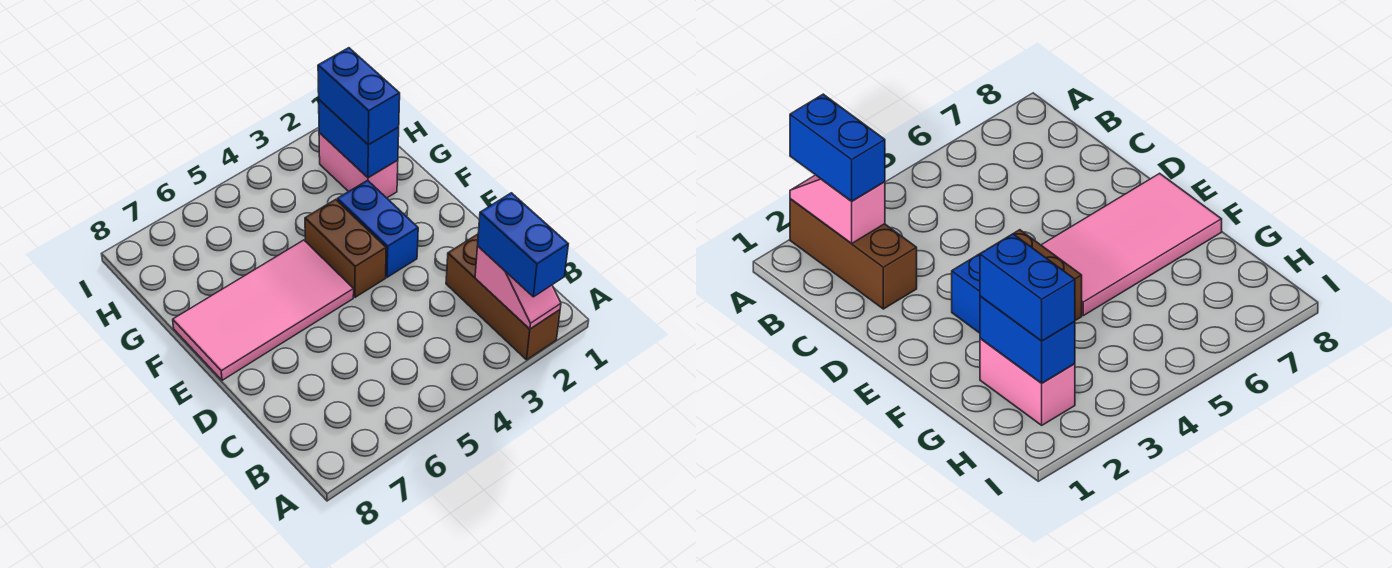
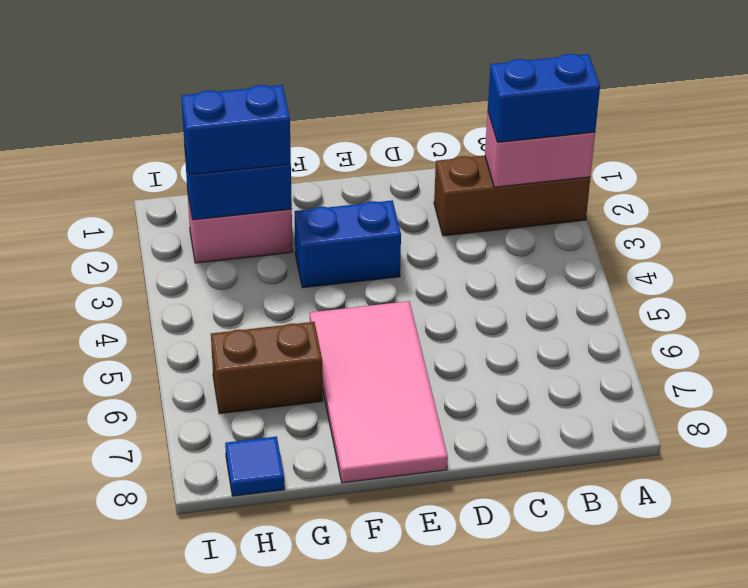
pink 1x2 slope [475,246,561,329] -> pink 1x2 brick [485,112,595,187]
brown 1x2 brick [305,199,386,297] -> brown 1x2 brick moved to [211,322,323,414]
none -> blue 1x1 tile [225,436,284,496]

